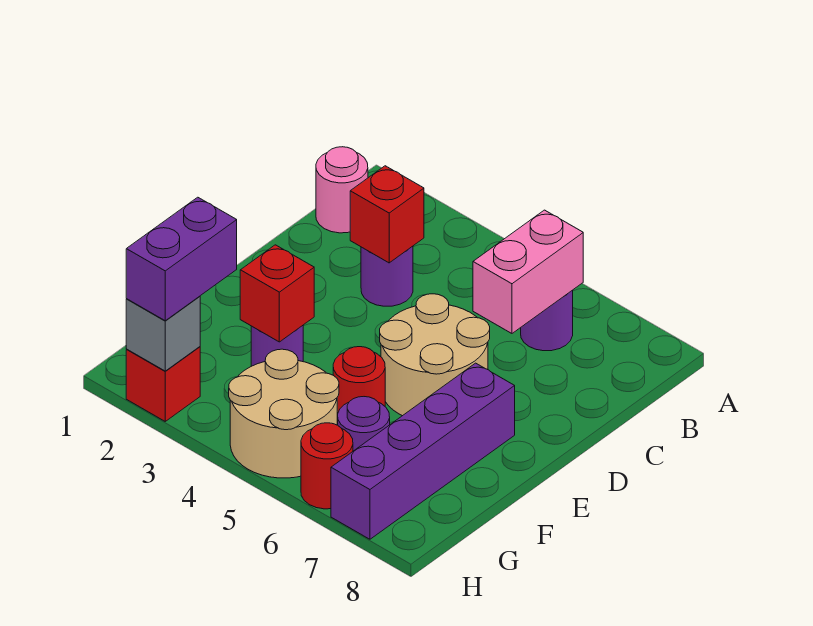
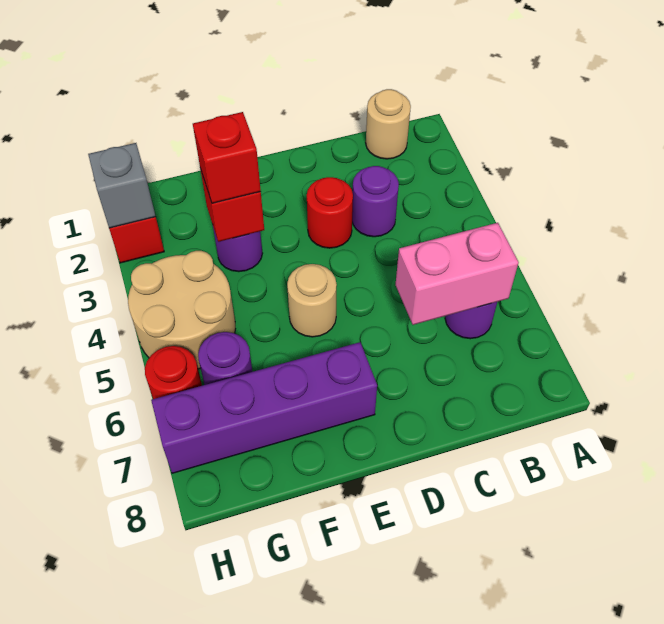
pink 1x1 round brick [316,147,368,233] -> tan 1x1 round brick [366,89,411,159]
red 1x1 brick [350,166,424,263] -> red 1x1 brick moved to [193,112,261,203]
tan 2x2 round brick [380,294,490,416] -> tan 1x1 round brick [287,264,337,337]
red 1x1 round brick [333,347,385,425] -> red 1x1 round brick moved to [307,177,353,248]
purple 1x2 brick [126,197,237,321] -> none

